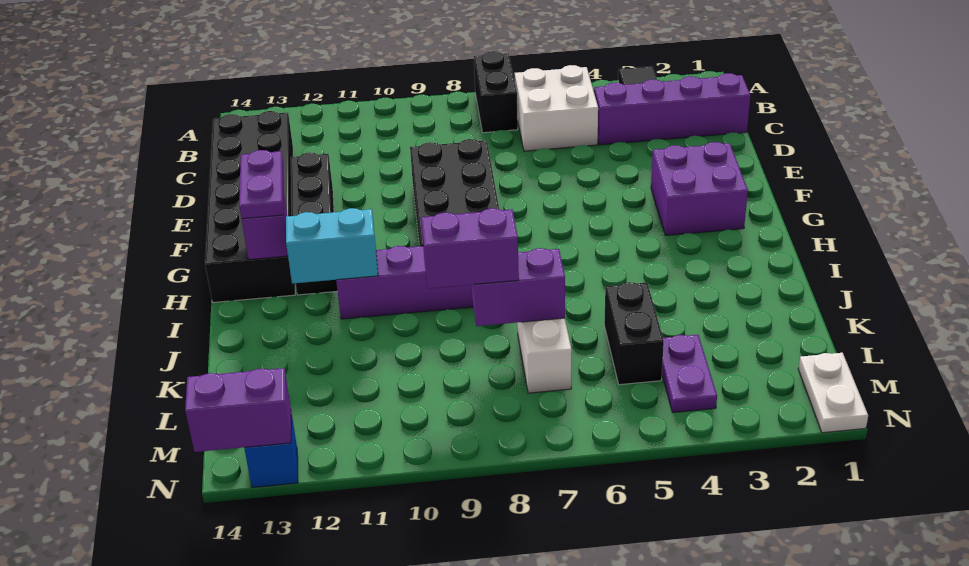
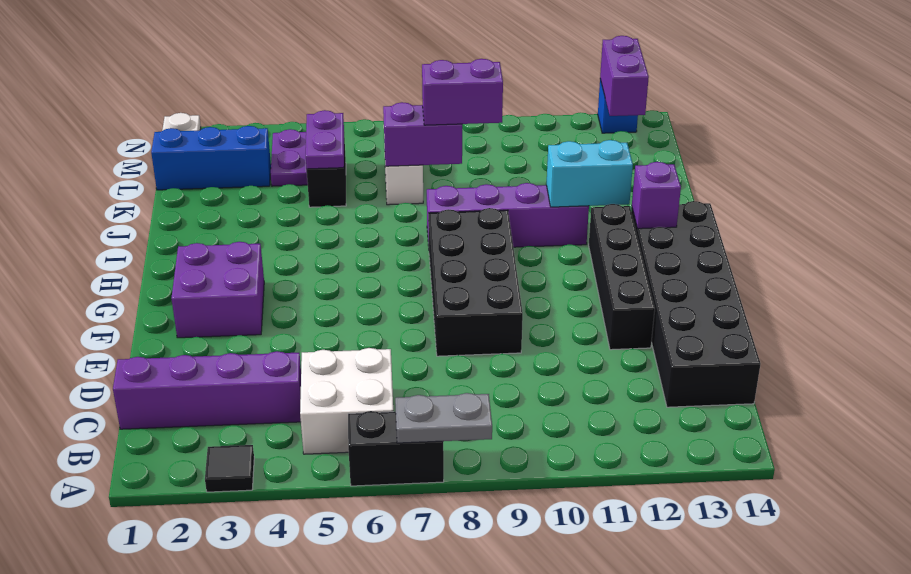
black 1x2 brick [474,51,518,133] -> black 1x2 brick turned to [348,411,444,486]
none -> grey 1x2 plate [395,393,492,443]
purple 1x2 plate [239,150,284,219] -> purple 1x2 plate moved to [306,110,344,169]
none -> blue 1x3 brick [151,126,271,190]
purple 1x2 brick [185,368,291,452] -> purple 1x2 brick turned to [600,36,649,116]

